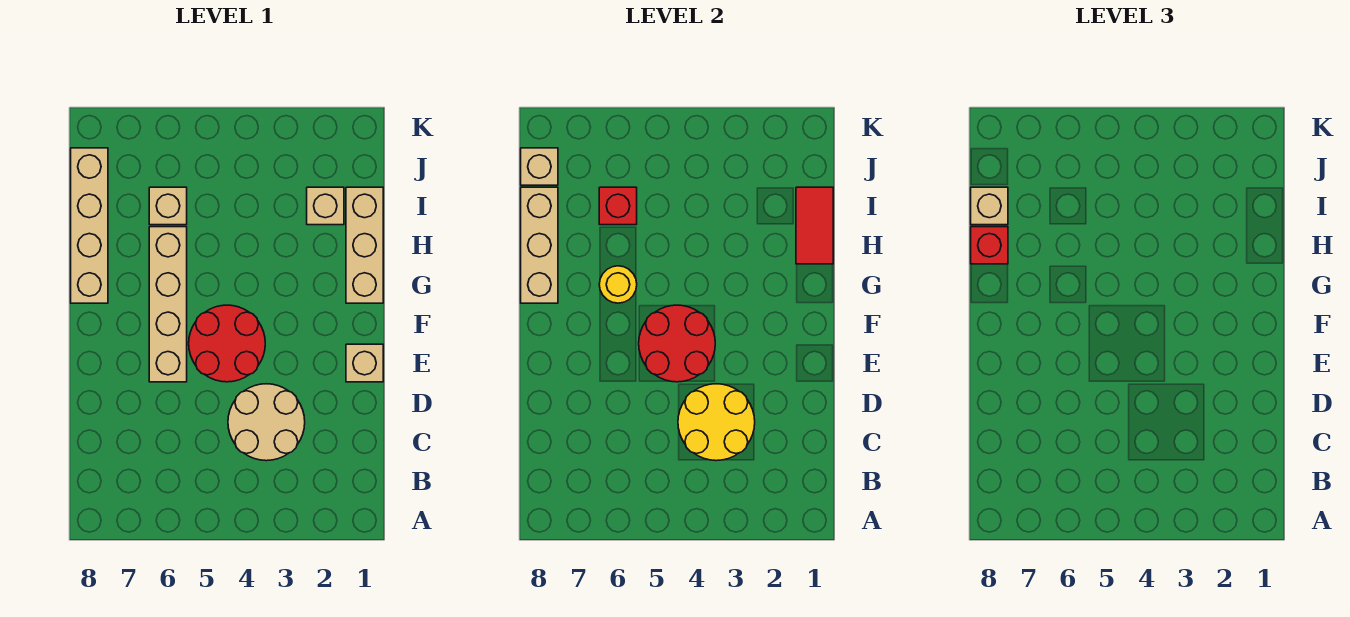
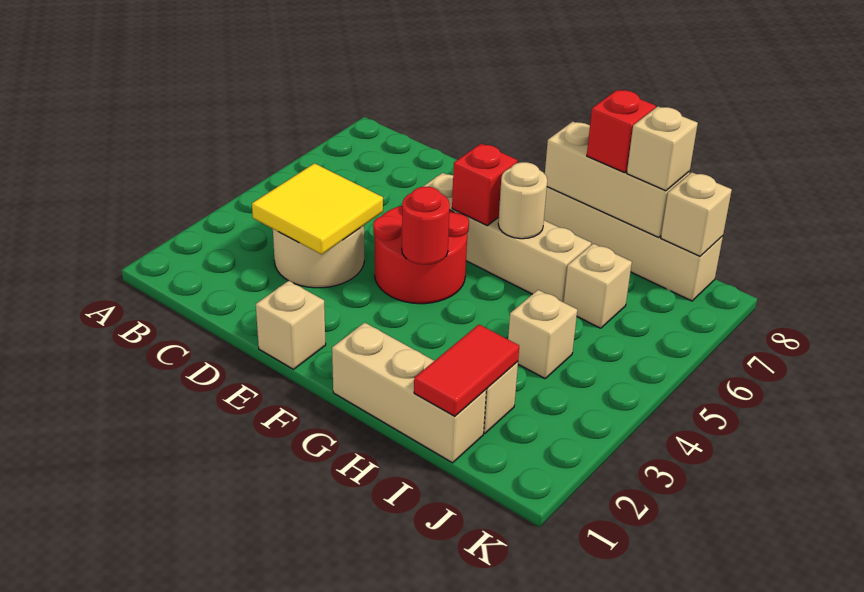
yellow 2x2 round brick [678,384,755,461] -> yellow 2x2 tile [252,163,383,254]
red 2x2 round brick [639,305,715,382] -> red 1x1 round brick [402,187,450,265]
yellow 1x1 round brick [599,266,637,303] -> tan 1x1 round brick [498,162,547,239]
red 1x2 tile [796,187,833,264] -> red 1x2 tile turned to [414,325,519,416]
none -> tan 1x1 brick [508,290,577,378]
red 1x1 brick [599,187,637,225] -> red 1x1 brick moved to [452,144,517,226]

